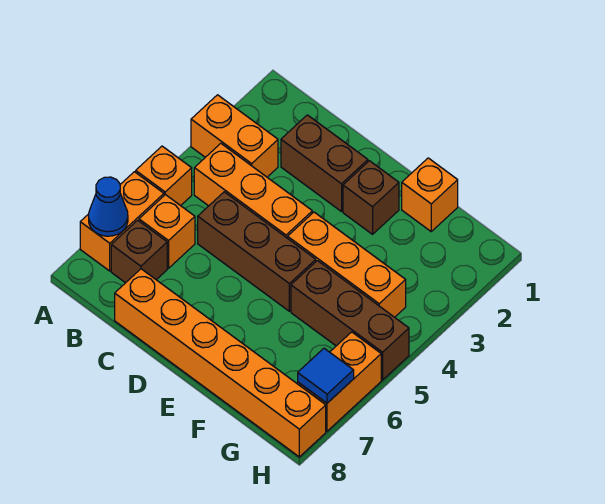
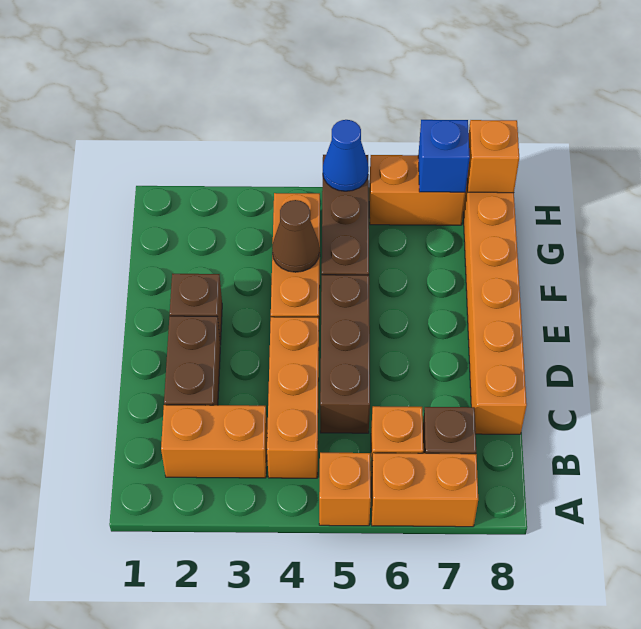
orange 1x2 brick [191,95,278,177] -> orange 1x2 brick turned to [161,405,267,478]
blue 1x1 cone [89,177,128,236] -> blue 1x1 cone moved to [323,120,369,191]
orange 1x1 brick [402,158,458,231] -> orange 1x1 brick moved to [467,120,519,193]
none -> brown 1x1 cone [272,200,320,272]
blue 1x1 tile [298,348,354,403] -> blue 1x1 brick [418,120,470,192]

